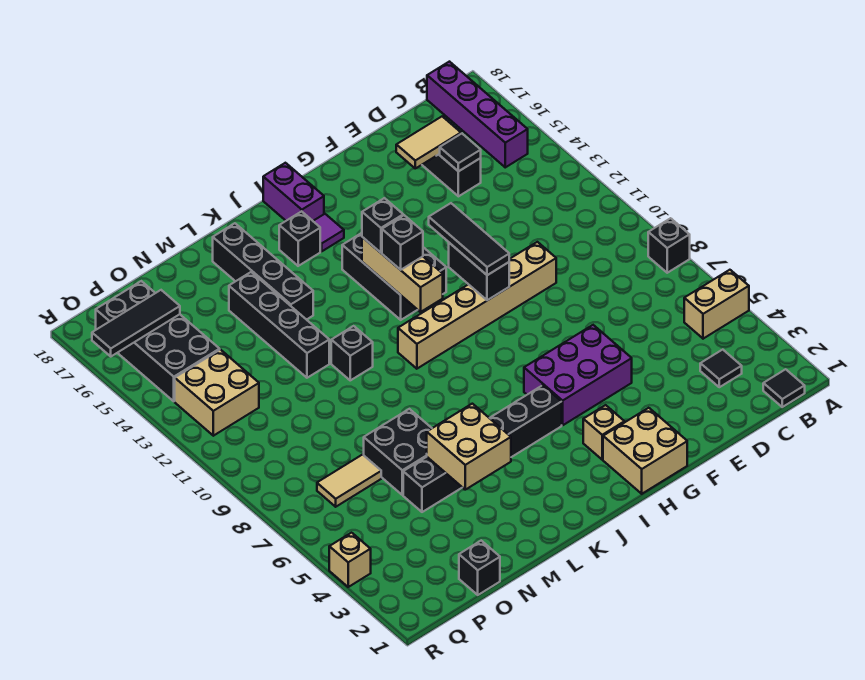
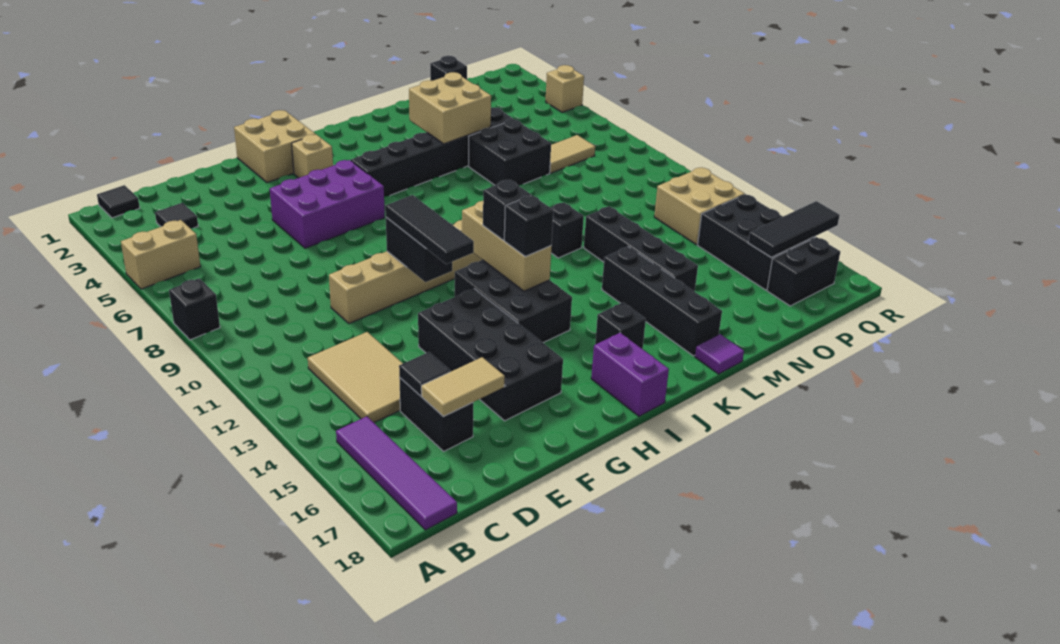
purple 1x4 brick [427,62,528,167] -> purple 1x4 tile [336,416,457,530]
none -> tan 2x3 tile [308,332,403,423]
none -> black 2x4 brick [418,289,563,421]
purple 1x1 tile [313,214,344,251] -> purple 1x1 tile moved to [695,334,744,374]

